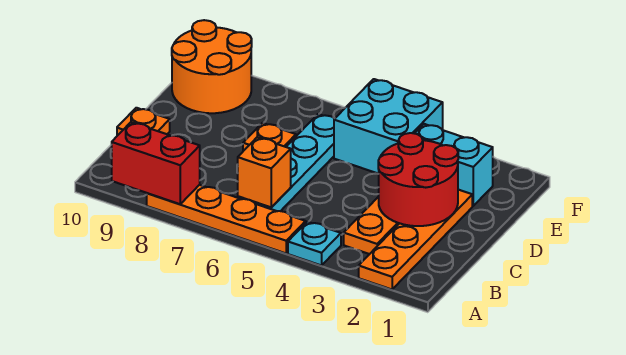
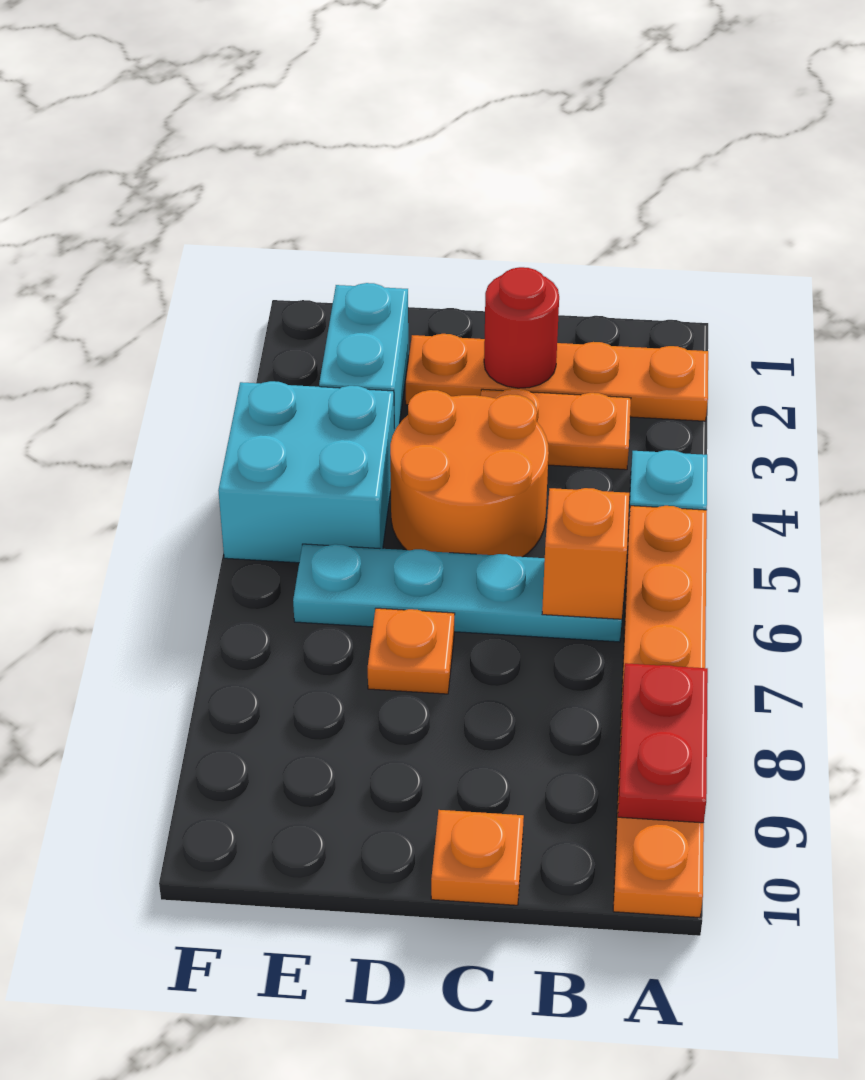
orange 1x4 plate [147,185,306,253] -> orange 1x6 plate [613,506,707,918]
red 1x2 brick [112,122,200,204] -> red 1x2 plate [618,663,708,823]
red 2x2 round brick [378,133,458,226] -> red 1x1 round brick [484,267,559,388]
orange 2x2 round brick [172,20,252,113] -> orange 2x2 round brick moved to [390,390,549,557]

